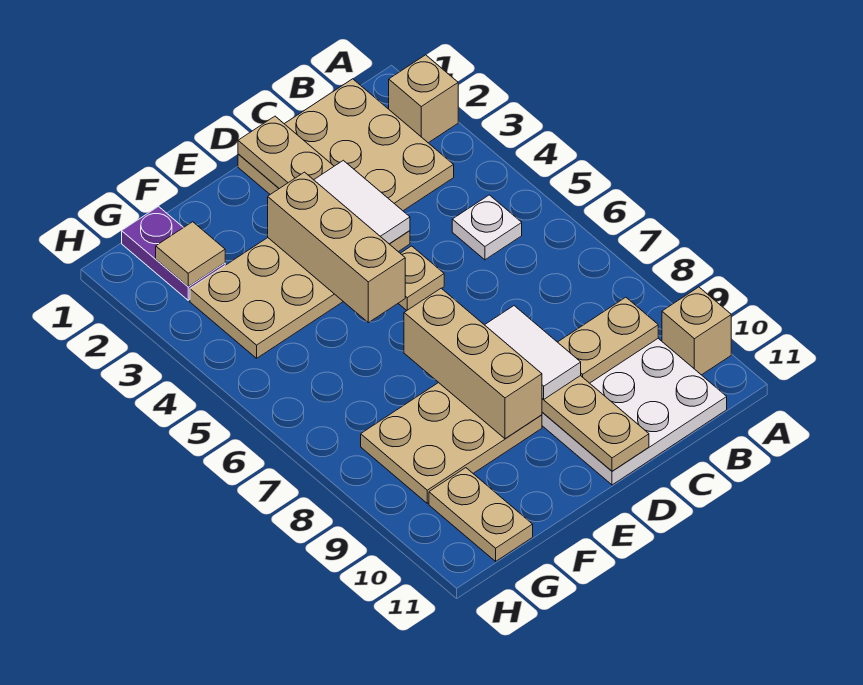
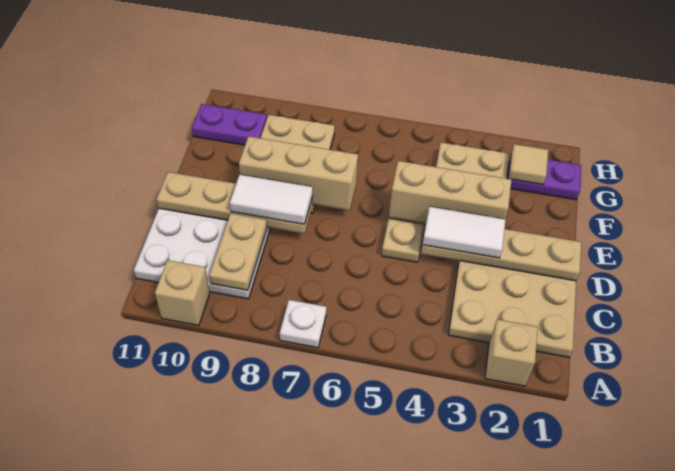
white 1x1 plate [452,195,522,260] -> white 1x1 plate moved to [280,300,327,348]
tan 1x2 plate [429,468,533,561] -> purple 1x2 plate [192,104,267,145]

